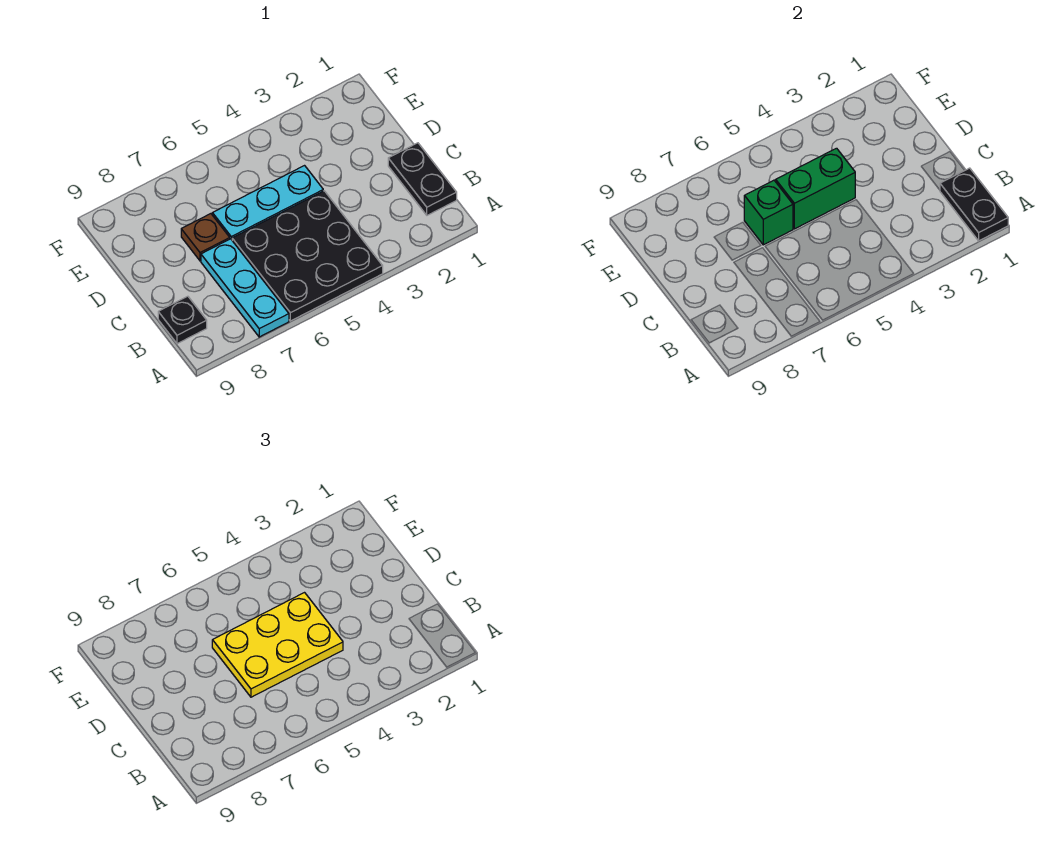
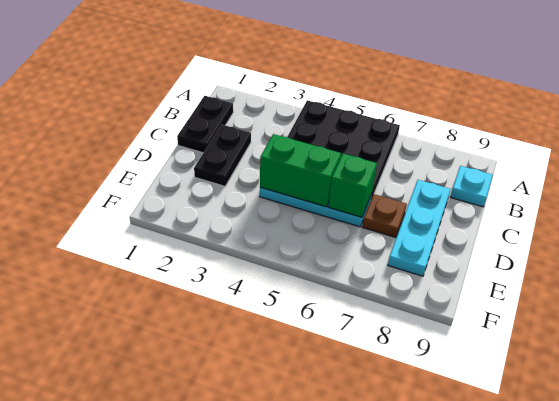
black 1x2 plate [940,168,1008,241] -> black 1x2 plate moved to [194,125,251,186]
cyan 1x3 plate [201,239,289,337] -> cyan 1x3 plate moved to [388,180,451,276]
black 1x1 plate [158,296,207,344] -> cyan 1x1 plate [451,166,493,207]
yellow 2x3 plate [212,593,343,697] -> none

